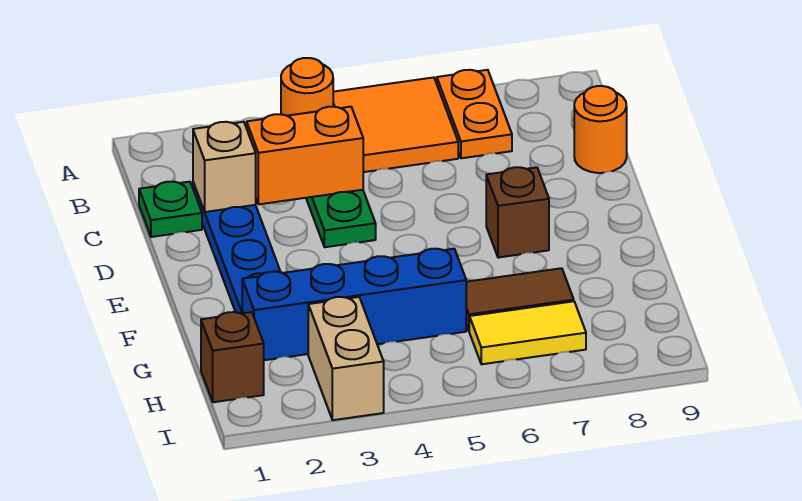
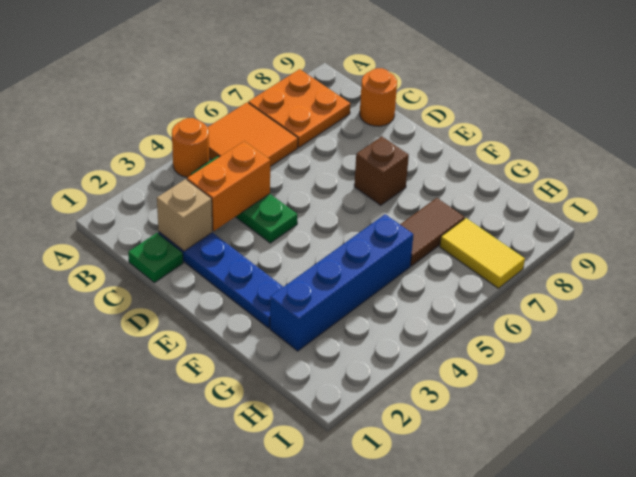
orange 1x2 plate [437,70,512,158] -> orange 2x2 plate [248,69,350,147]
brown 1x1 brick [201,312,264,402] -> none
tan 1x2 brick [308,297,384,420] -> none
yellow 1x2 tile [469,301,586,364] -> yellow 1x2 tile turned to [440,218,525,288]

